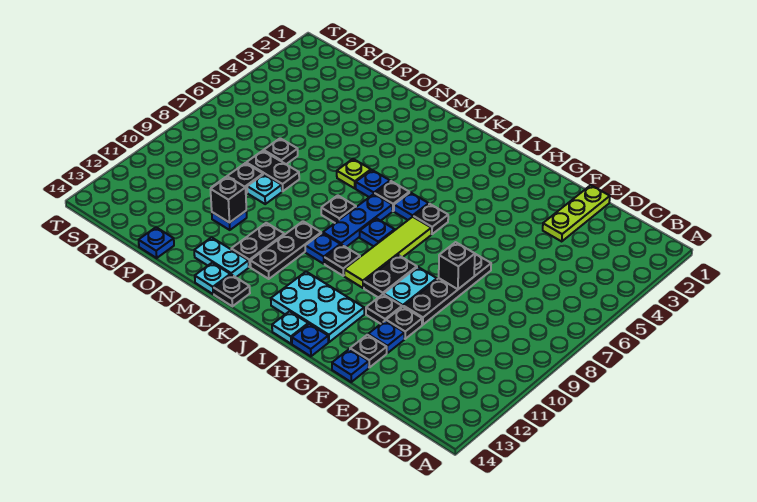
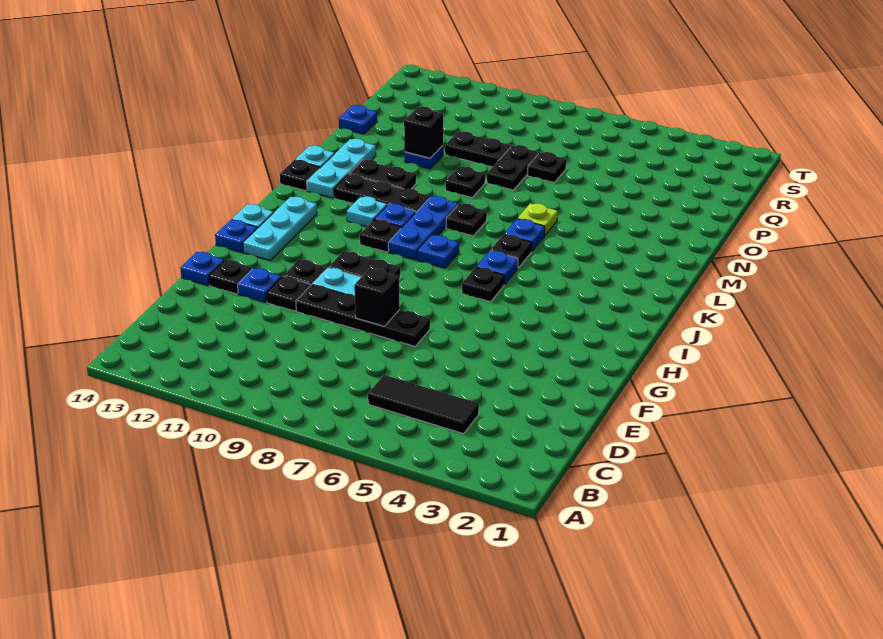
none -> black 1x3 tile [368,375,479,434]
lime 1x3 plate [543,185,610,241] -> none
cyan 2x3 plate [271,272,364,342] -> cyan 1x3 plate [243,197,317,260]
lime 1x4 tile [344,217,431,288] -> none
blue 1x3 plate [323,194,392,247] -> blue 1x3 plate turned to [388,196,458,260]
cyan 1x2 plate [194,237,249,277] -> cyan 1x3 plate [307,139,376,198]
none -> black 1x1 plate [446,167,485,198]
cyan 1x1 plate [247,174,282,204] -> cyan 1x1 plate moved to [347,196,387,227]

